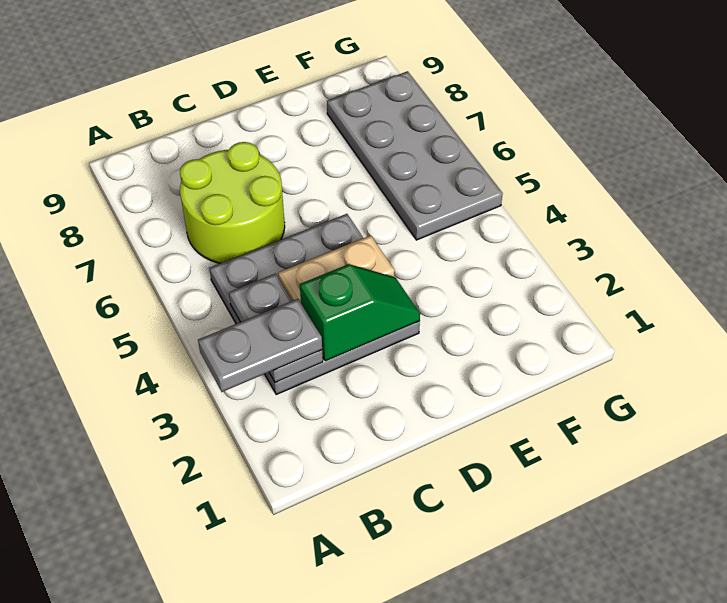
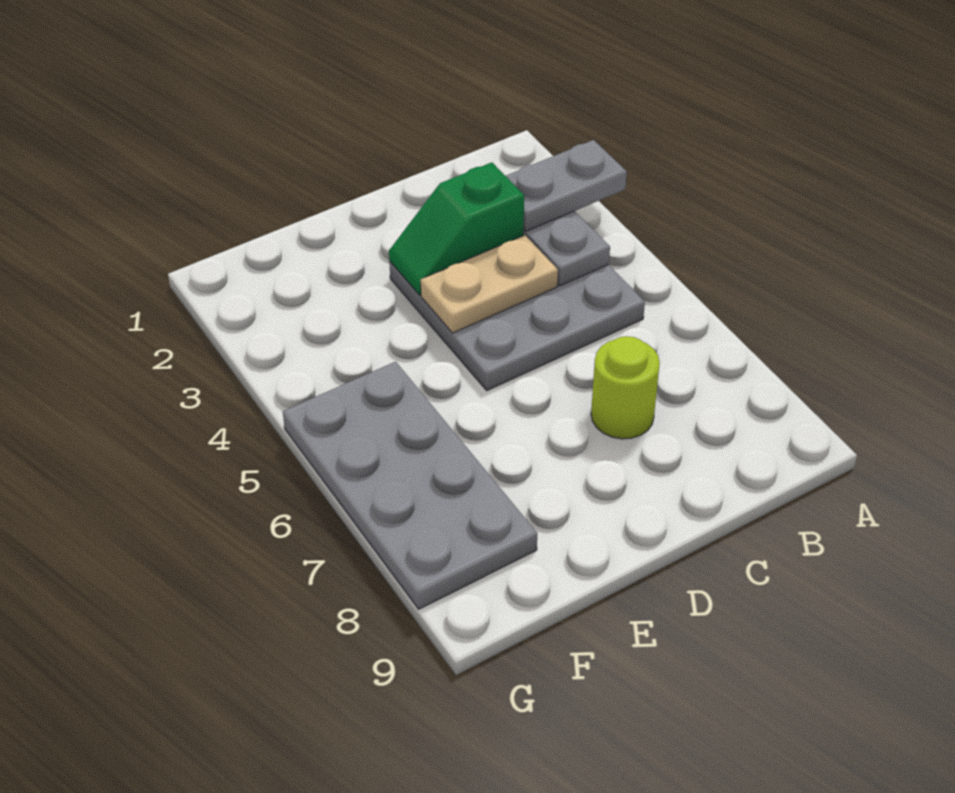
lime 2x2 round brick [180,142,285,263] -> lime 1x1 round brick [591,336,660,439]

